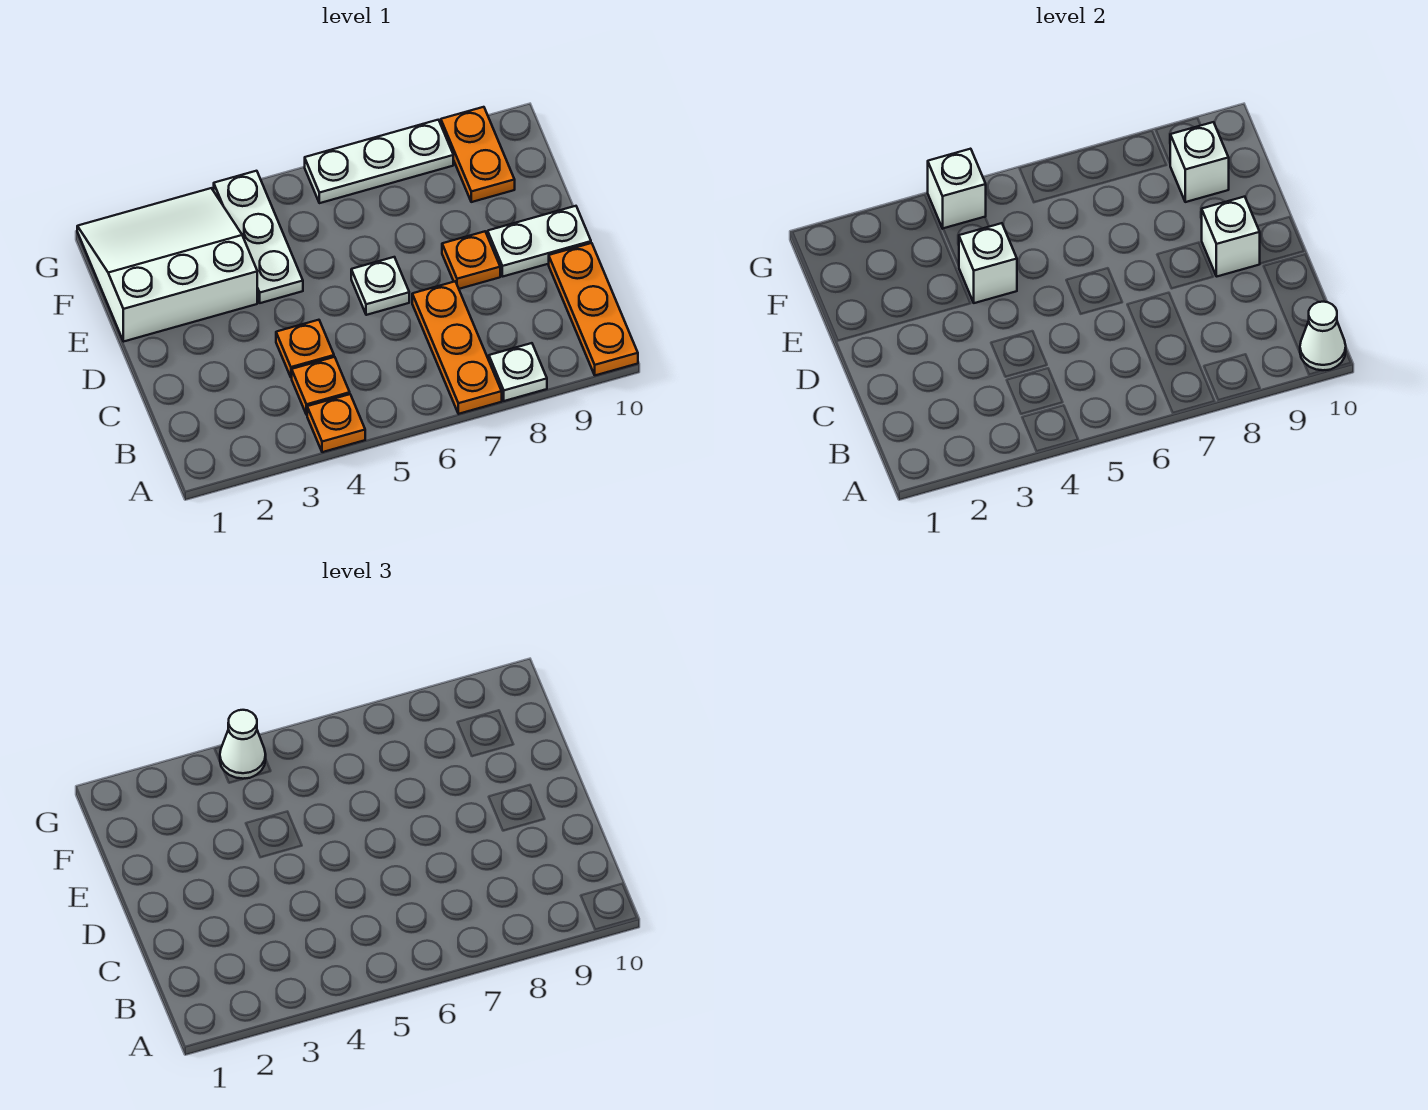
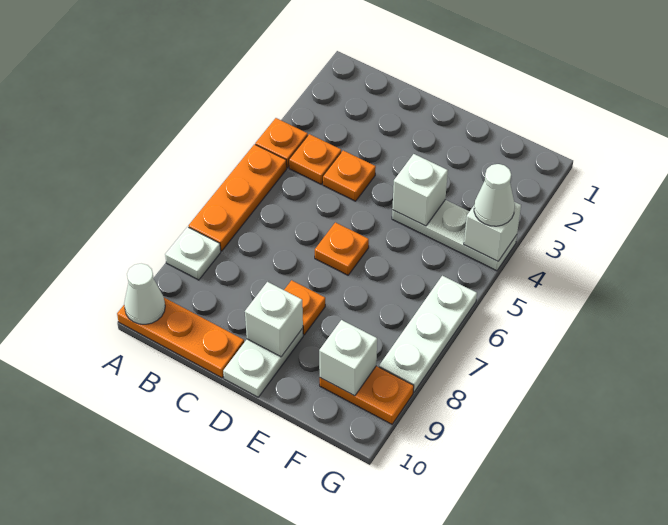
orange 1x3 plate [412,282,502,414] -> orange 1x3 plate turned to [189,144,287,251]
white 1x1 plate [351,257,409,315] -> orange 1x1 plate [315,222,369,275]
white 3x3 slope [77,188,257,342] -> none

